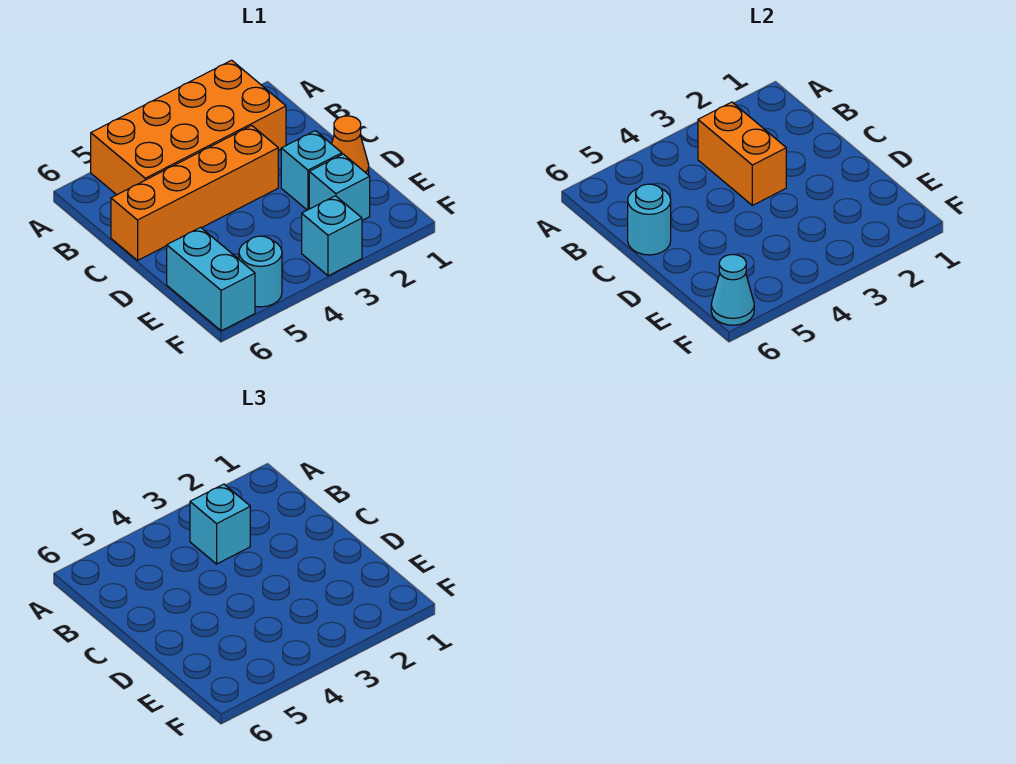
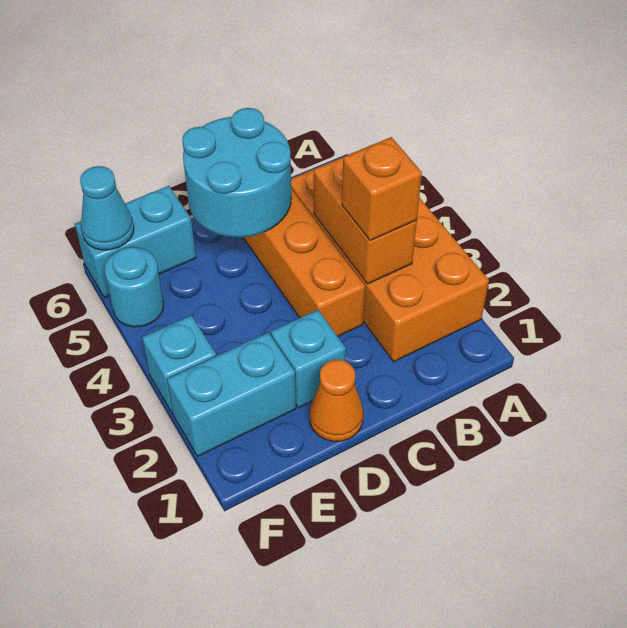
orange 1x2 brick [698,102,786,205] -> orange 1x2 brick turned to [314,157,417,284]
cyan 1x1 brick [190,484,250,564] -> orange 1x1 brick [342,137,422,241]
cyan 1x1 round brick [628,184,671,255] -> cyan 2x2 round brick [182,108,291,237]
cyan 1x1 brick [309,154,370,221] -> cyan 1x2 brick [167,333,296,456]

